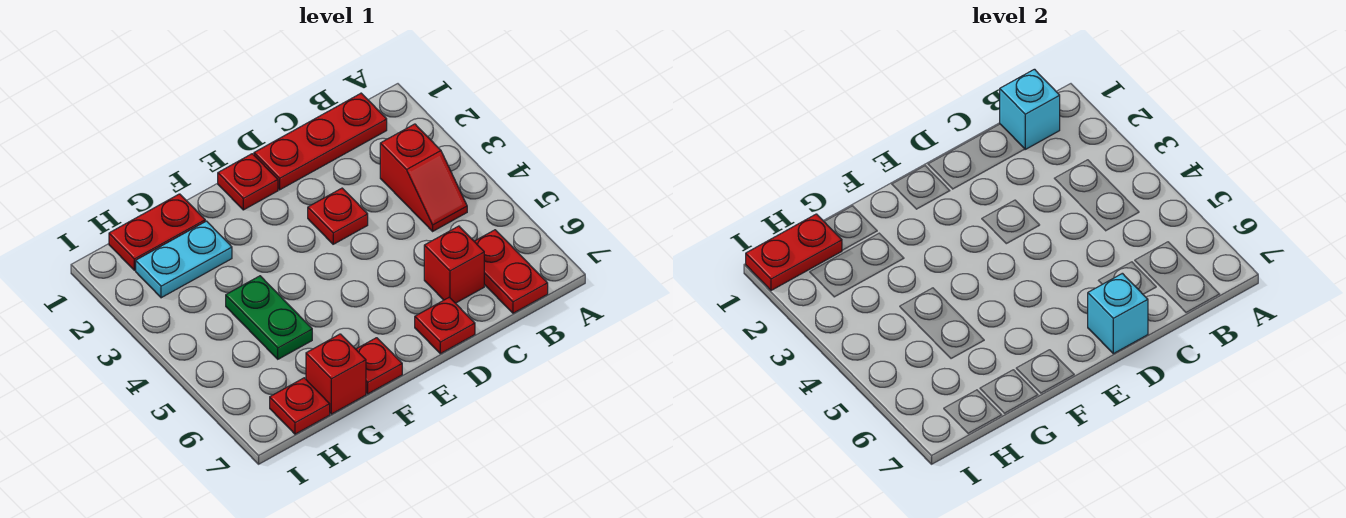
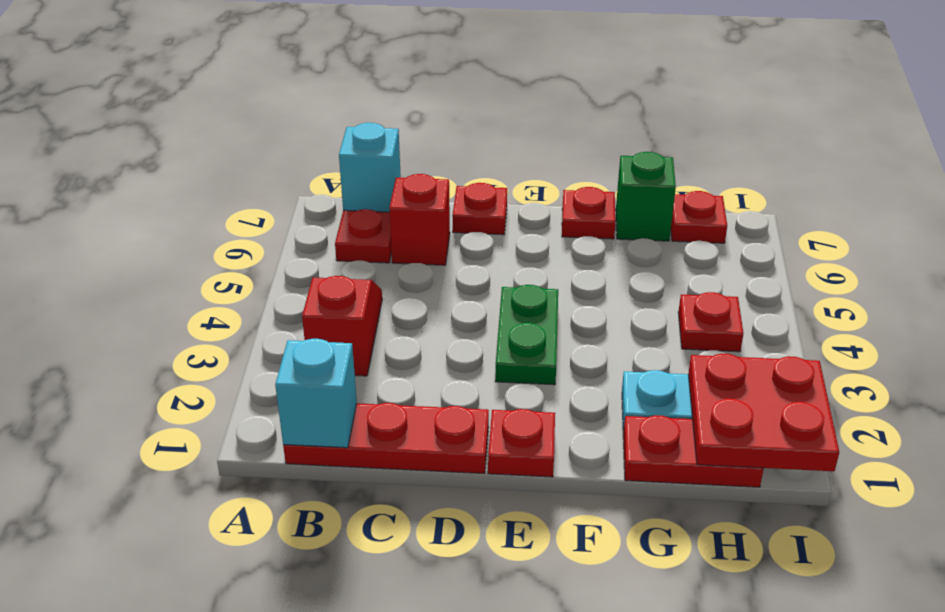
red 1x1 plate [308,188,368,244] -> red 1x1 plate moved to [678,292,743,352]
cyan 1x1 brick [1088,273,1148,354] -> cyan 1x1 brick moved to [339,123,401,212]
green 1x2 plate [226,276,312,359] -> green 1x2 plate moved to [495,285,558,385]
red 1x1 brick [306,334,366,414] -> green 1x1 brick [616,152,676,241]
red 1x2 plate [746,214,842,290] -> red 2x2 plate [688,353,839,471]

